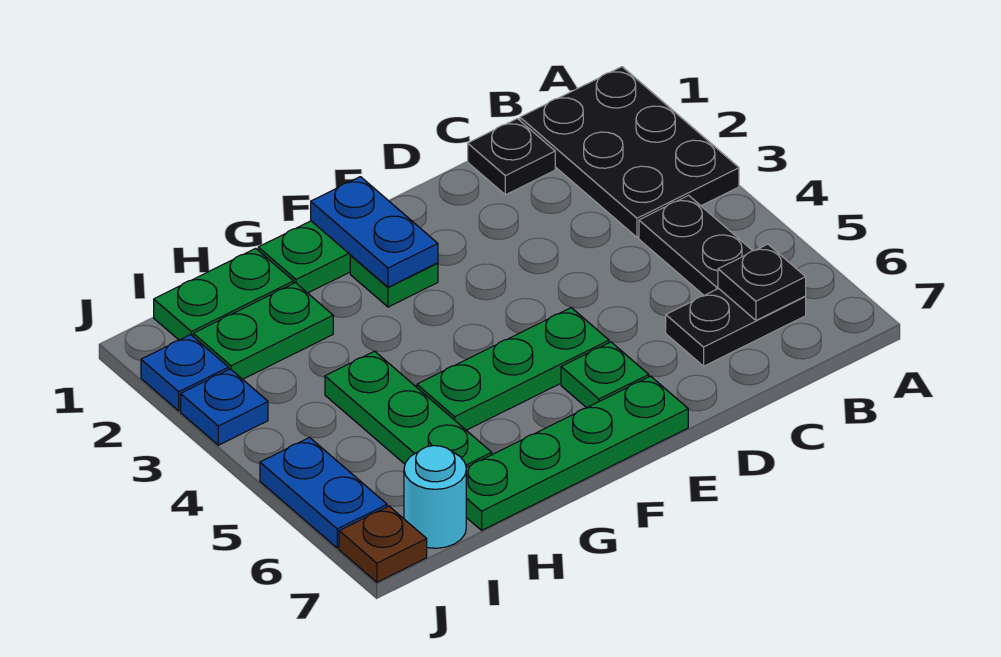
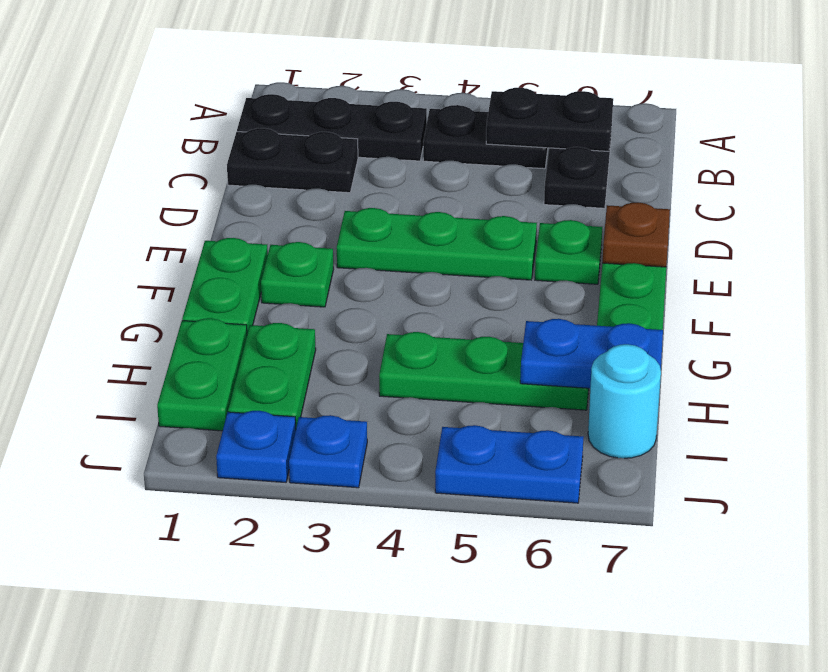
black 2x3 plate [520,67,739,237] -> black 1x3 plate [237,94,427,161]
black 1x1 plate [718,244,806,320] -> black 1x2 plate [486,88,613,151]
black 1x1 plate [468,119,555,195] -> black 1x2 plate [227,128,358,193]
green 1x3 plate [417,308,609,430] -> green 1x3 plate turned to [337,208,537,280]
blue 1x2 plate [311,177,438,287] -> blue 1x2 plate moved to [520,319,663,388]
brown 1x1 plate [339,506,427,582] -> brown 1x1 plate moved to [602,202,670,267]

